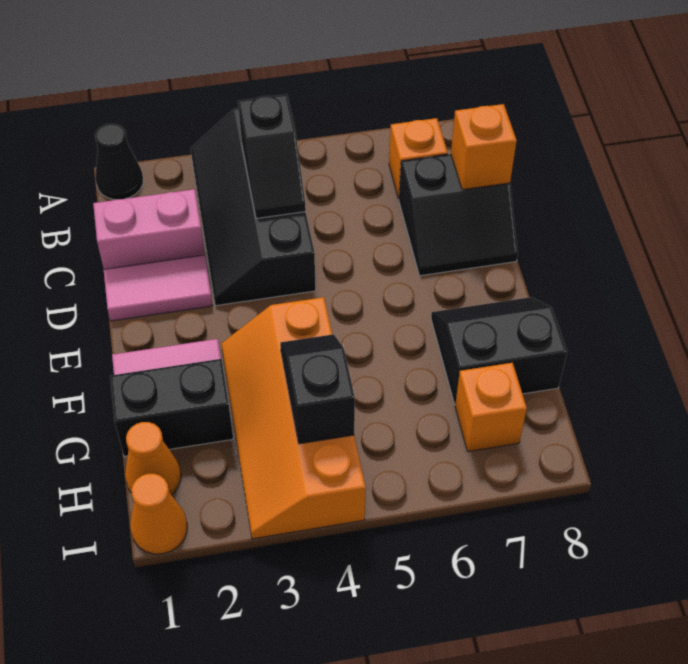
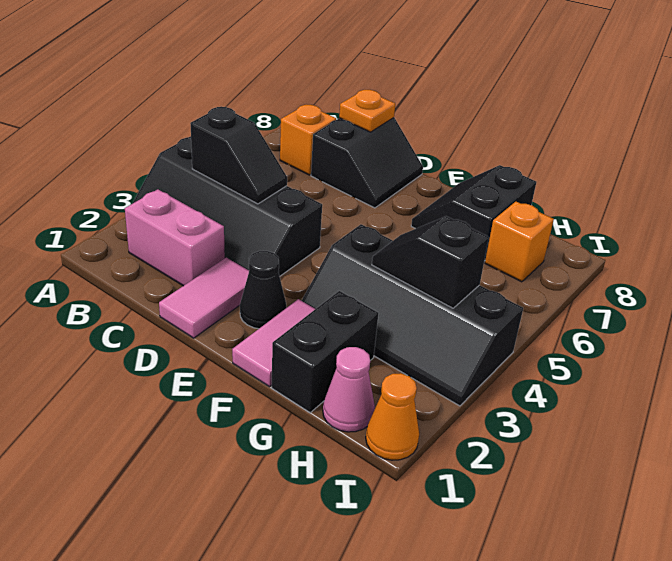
black 1x1 cone [95,124,143,200] -> black 1x1 cone moved to [240,251,287,329]
pink 1x2 brick [93,189,205,269] -> pink 1x2 brick turned to [125,189,225,286]
orange 1x1 brick [451,104,517,190] -> orange 1x1 plate [339,90,395,132]
orange 2x4 slope [221,297,366,539] -> black 2x4 slope [302,224,523,406]
orange 1x1 cone [125,422,181,495] -> pink 1x1 cone [323,347,375,432]

